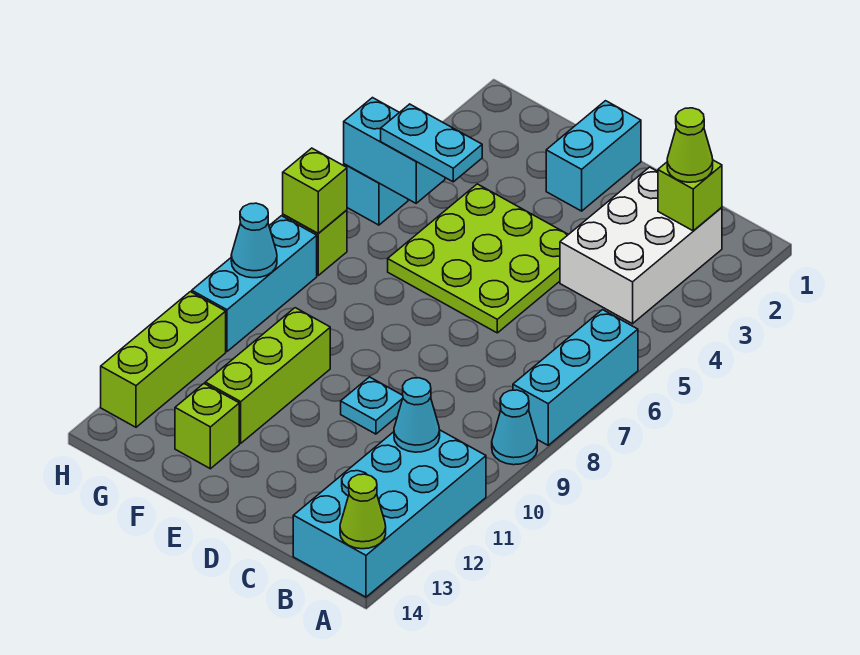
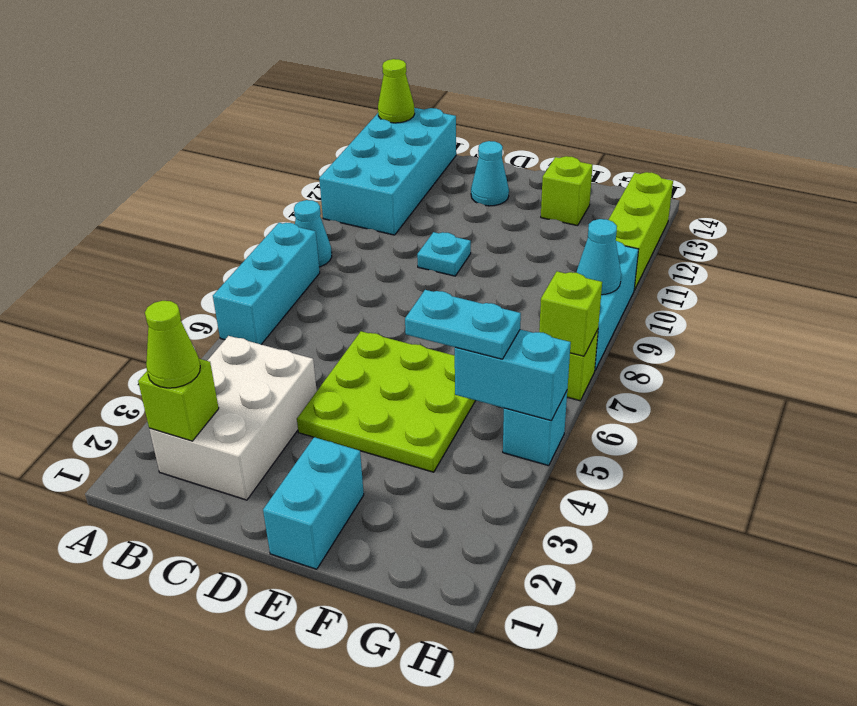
cyan 1x1 cone [394,378,440,452] -> cyan 1x1 cone moved to [471,141,509,206]
lime 1x3 brick [205,308,330,443] -> none

